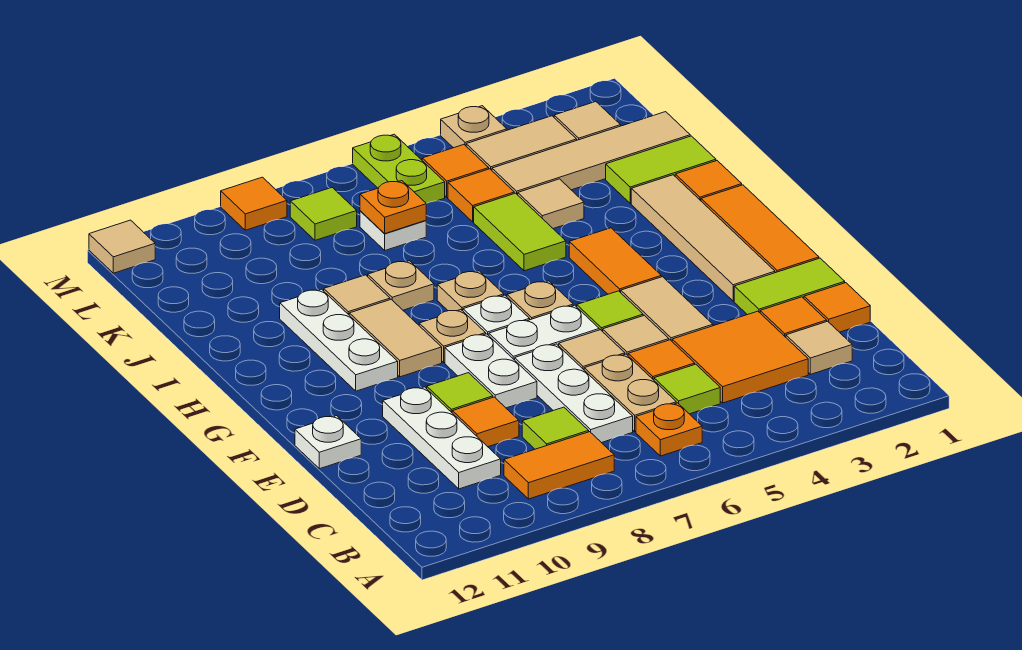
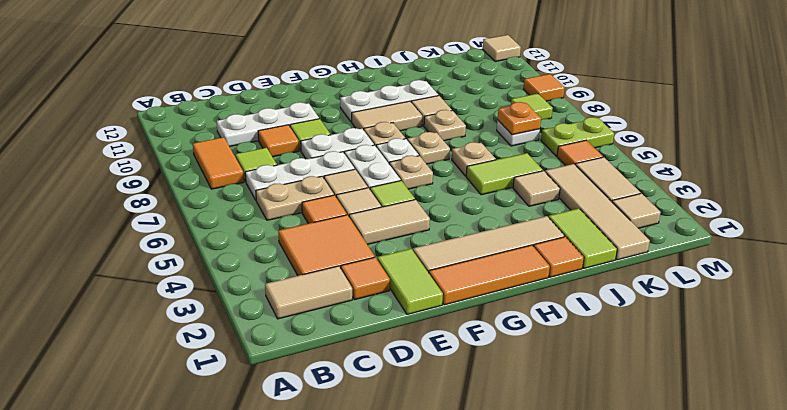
orange 1x1 plate [636,403,702,456] -> none
tan 1x1 tile [786,321,852,374] -> tan 1x2 tile [265,266,352,319]
lime 1x1 tile [654,364,720,414] -> none
orange 1x1 tile [804,283,870,332] -> none
white 1x1 plate [295,416,361,469] -> none
orange 1x2 tile [569,228,661,294] -> none
orange 1x1 tile [448,169,514,222] -> none
tan 1x1 plate [441,106,507,148] -> tan 1x1 plate moved to [452,142,496,176]

